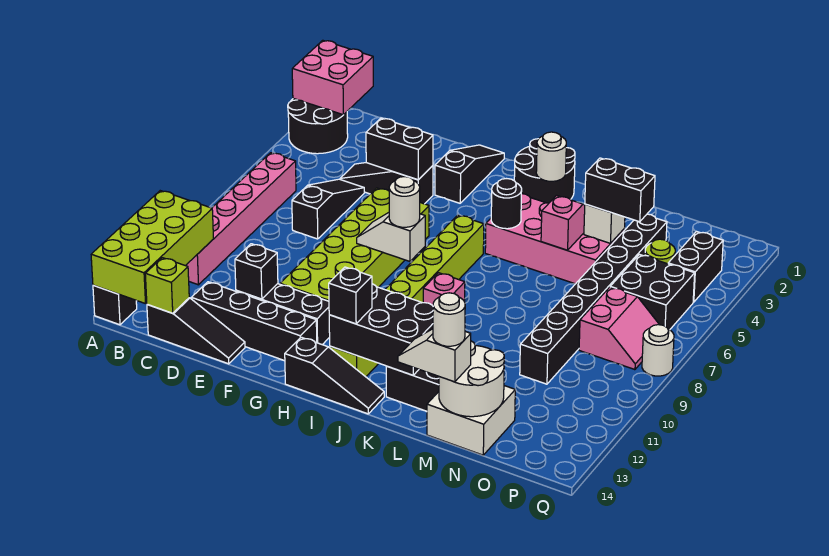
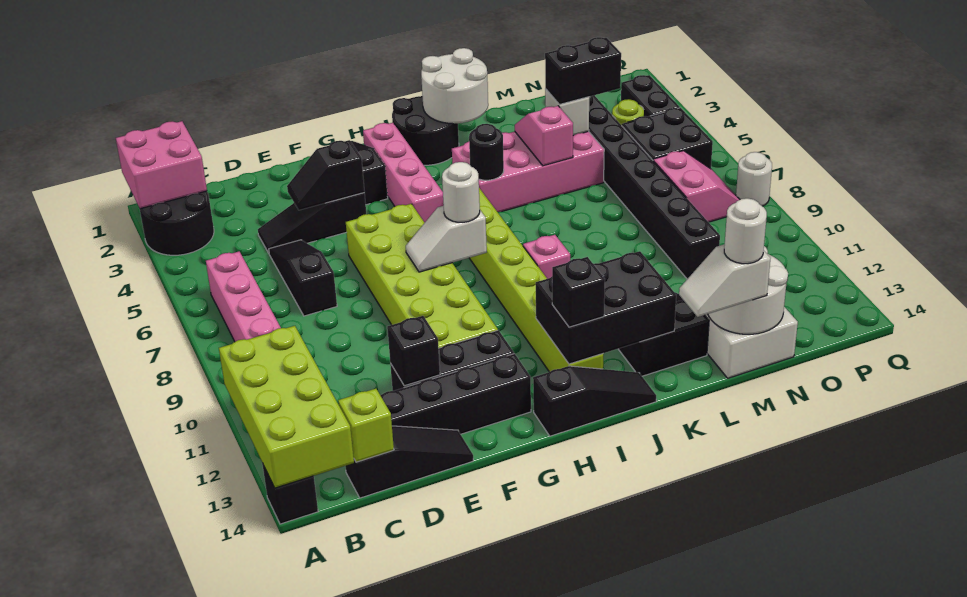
black 1x2 brick [366,118,433,180] -> black 1x2 slope [287,140,365,210]
none -> pink 1x4 brick [363,123,444,223]
white 1x1 round brick [536,132,566,181] -> white 2x2 round brick [421,48,488,124]

